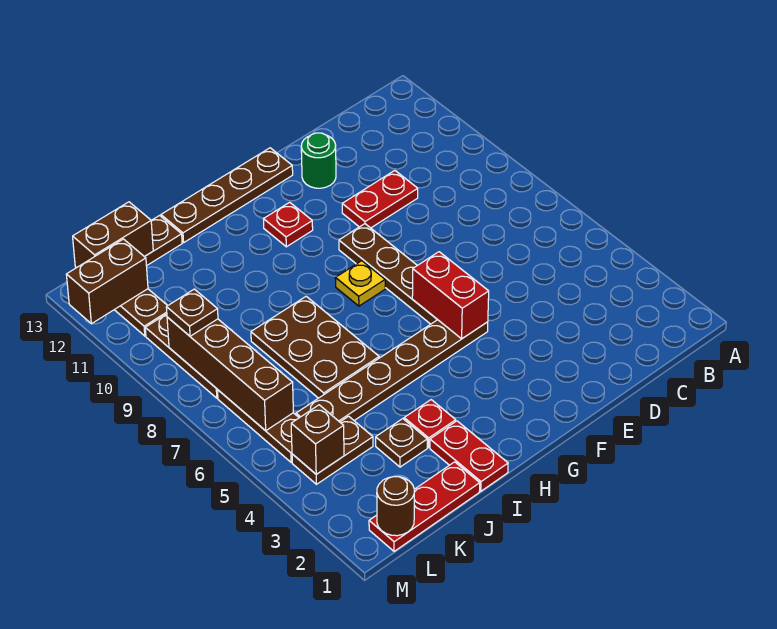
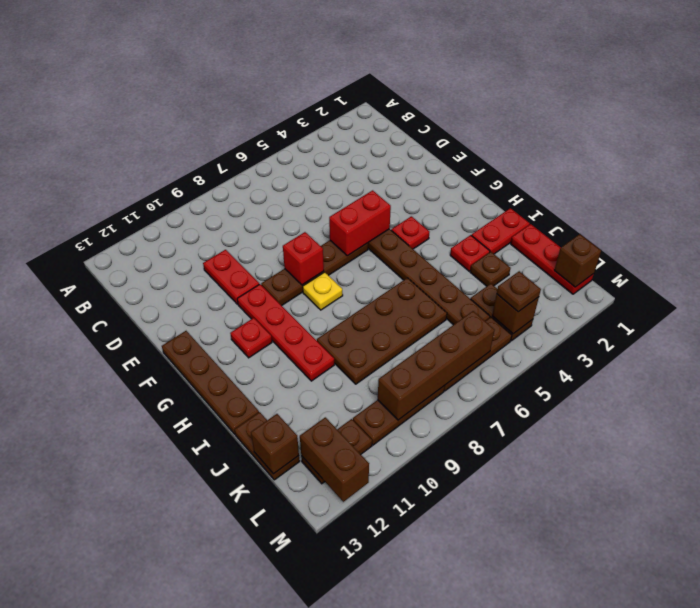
green 1x1 round brick [301,133,336,188] -> none
none -> red 1x1 brick [283,232,324,285]
none -> red 1x4 plate [237,284,334,381]
none -> red 1x1 plate [391,216,429,249]
brown 2x3 plate [251,296,379,398] -> brown 2x4 plate [317,278,447,384]
brown 1x2 brick [73,202,153,268] -> brown 1x1 brick [251,414,299,474]
brown 1x1 round brick [377,477,414,536] -> brown 1x1 brick [554,234,601,287]
brown 1x1 plate [166,289,218,336] -> brown 1x1 plate moved to [497,271,541,312]

